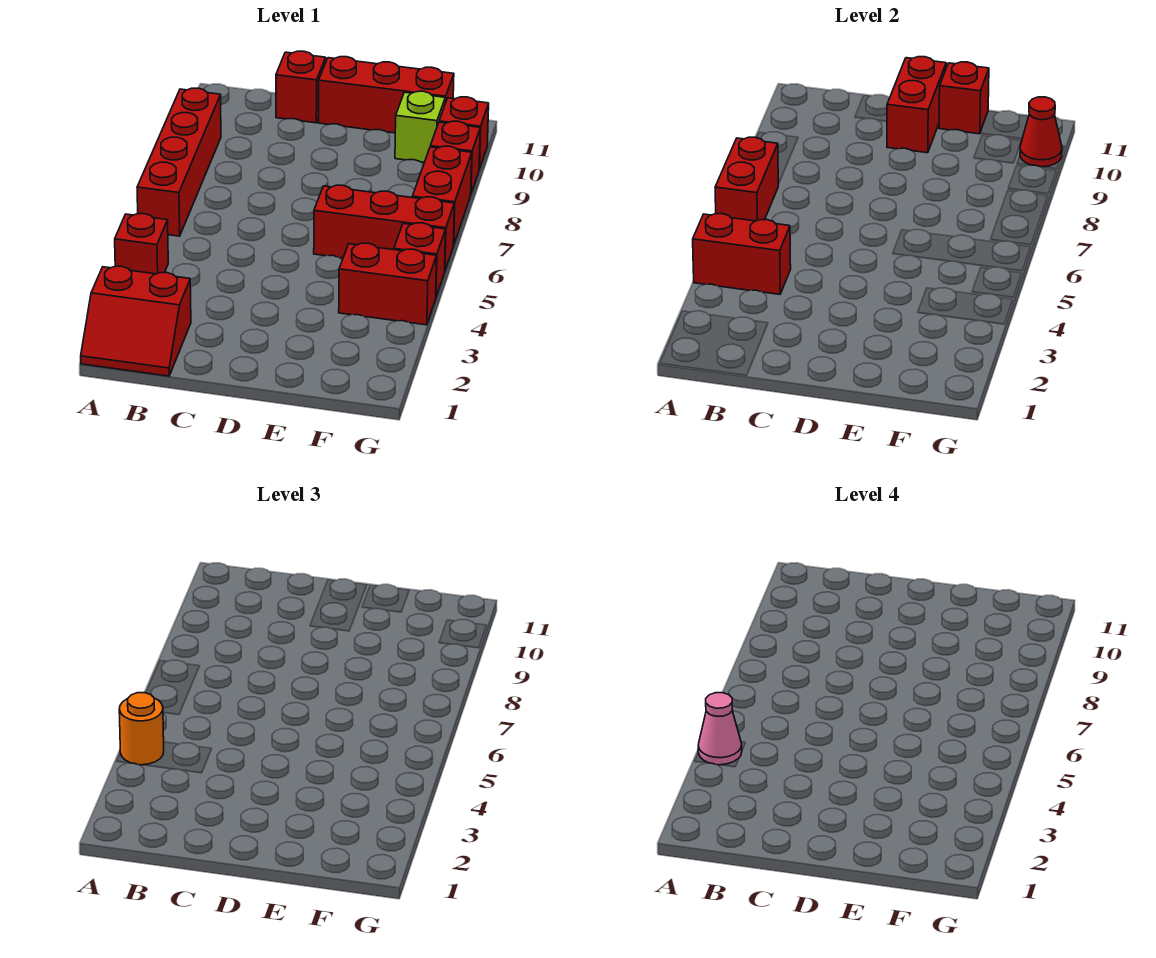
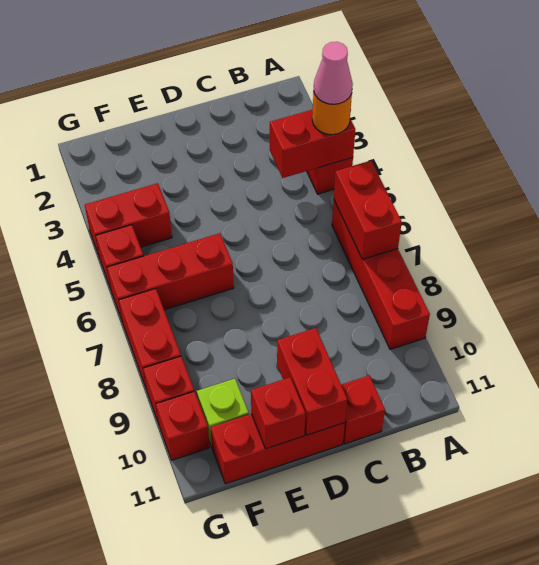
red 2x2 slope [81,266,191,376] -> none
red 1x1 cone [1020,97,1062,167] -> none

